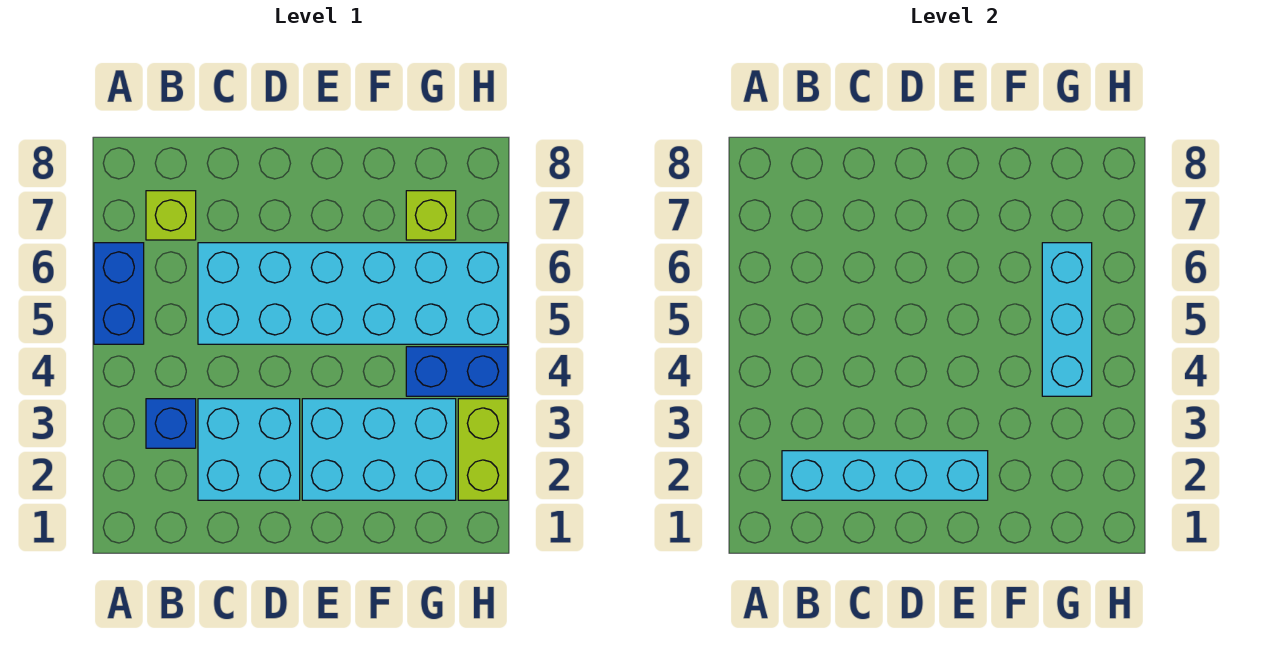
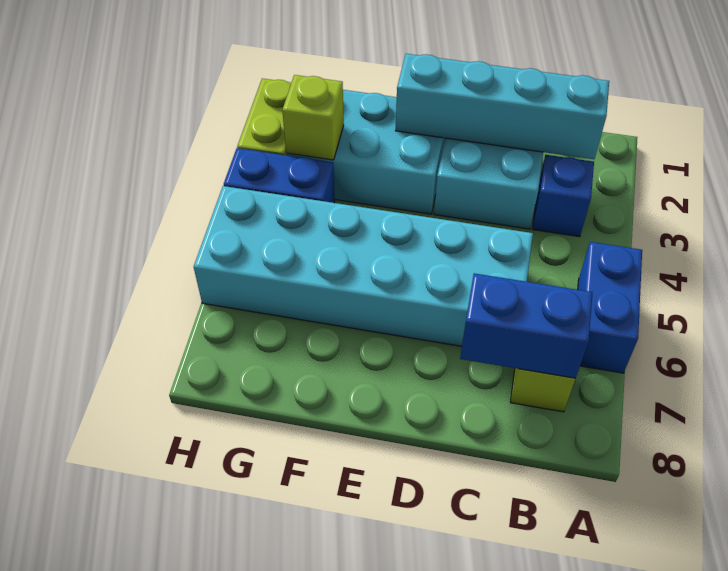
none -> blue 1x2 brick [460,273,593,378]
cyan 1x3 brick [1042,243,1092,396] -> none
lime 1x1 brick [406,191,456,240] -> lime 1x1 brick moved to [282,75,344,160]

